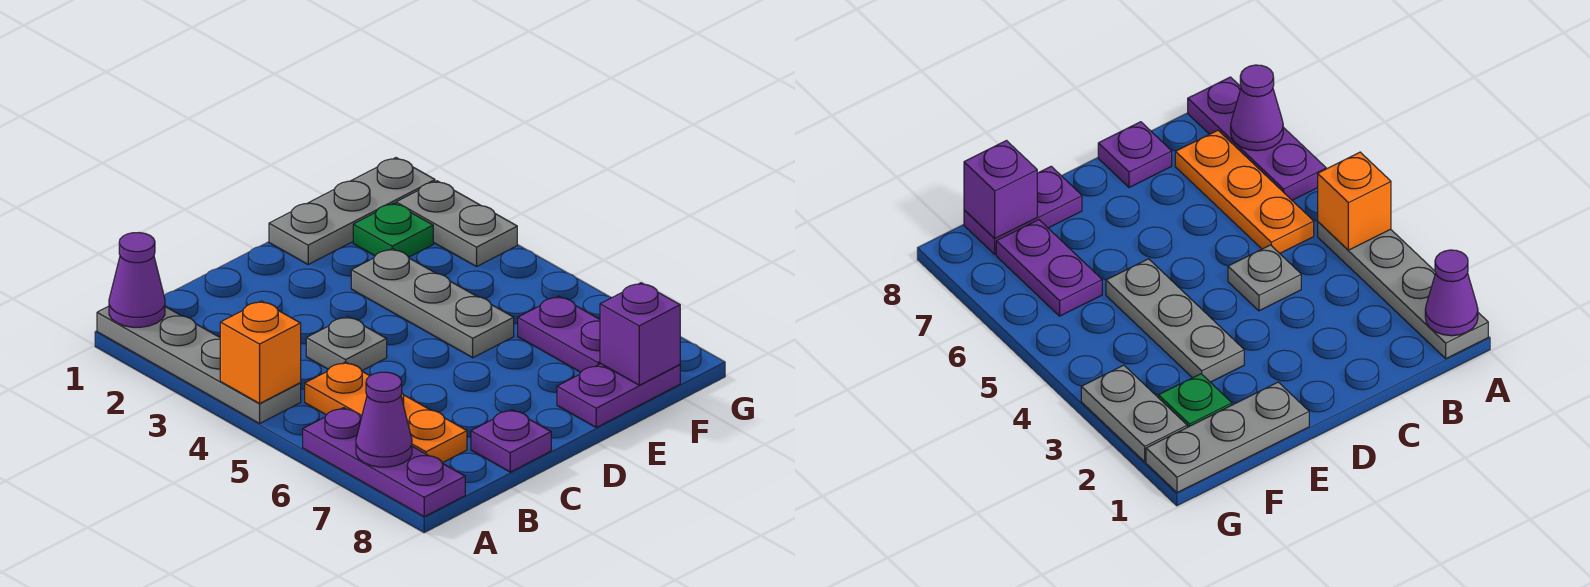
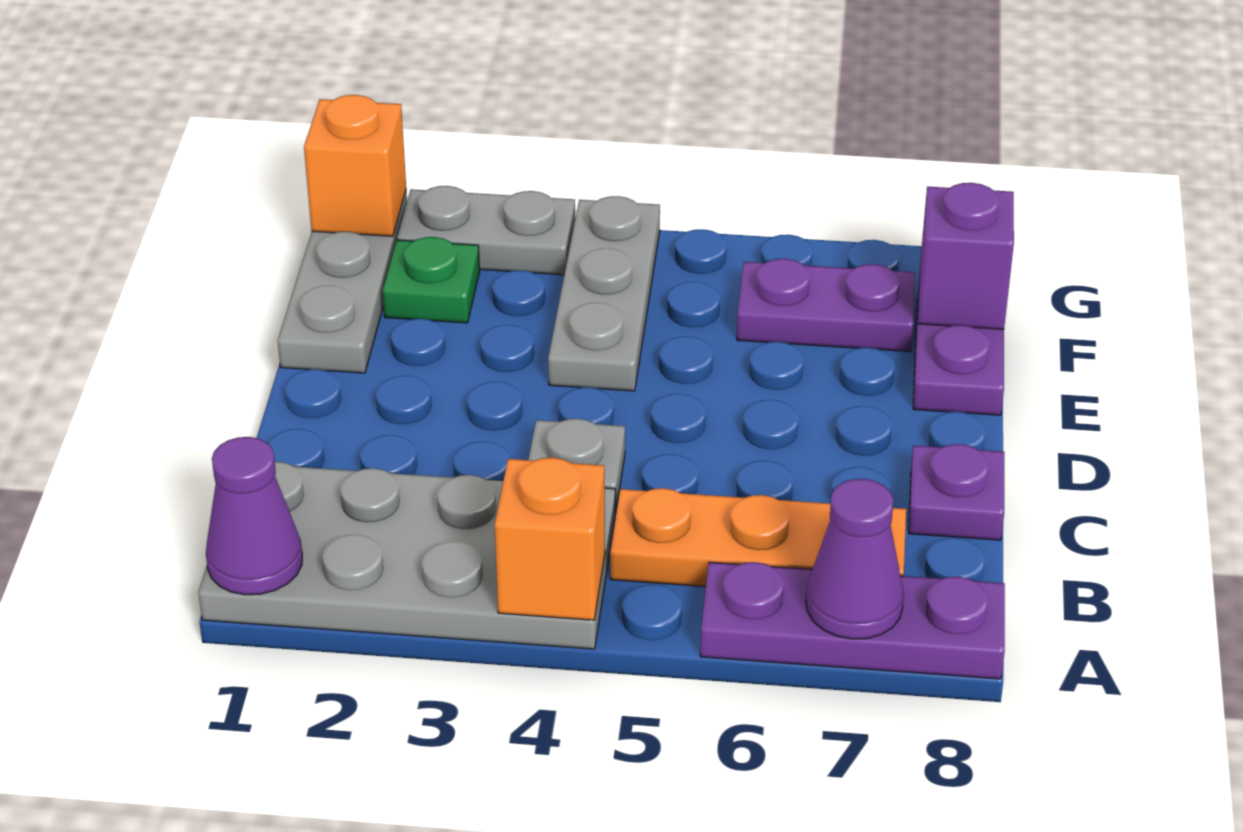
grey 1x4 plate [97,306,301,423] -> grey 2x4 plate [198,462,615,649]
grey 1x3 plate [351,249,514,358] -> grey 1x3 plate turned to [548,196,660,391]
none -> orange 1x1 brick [304,95,406,236]

